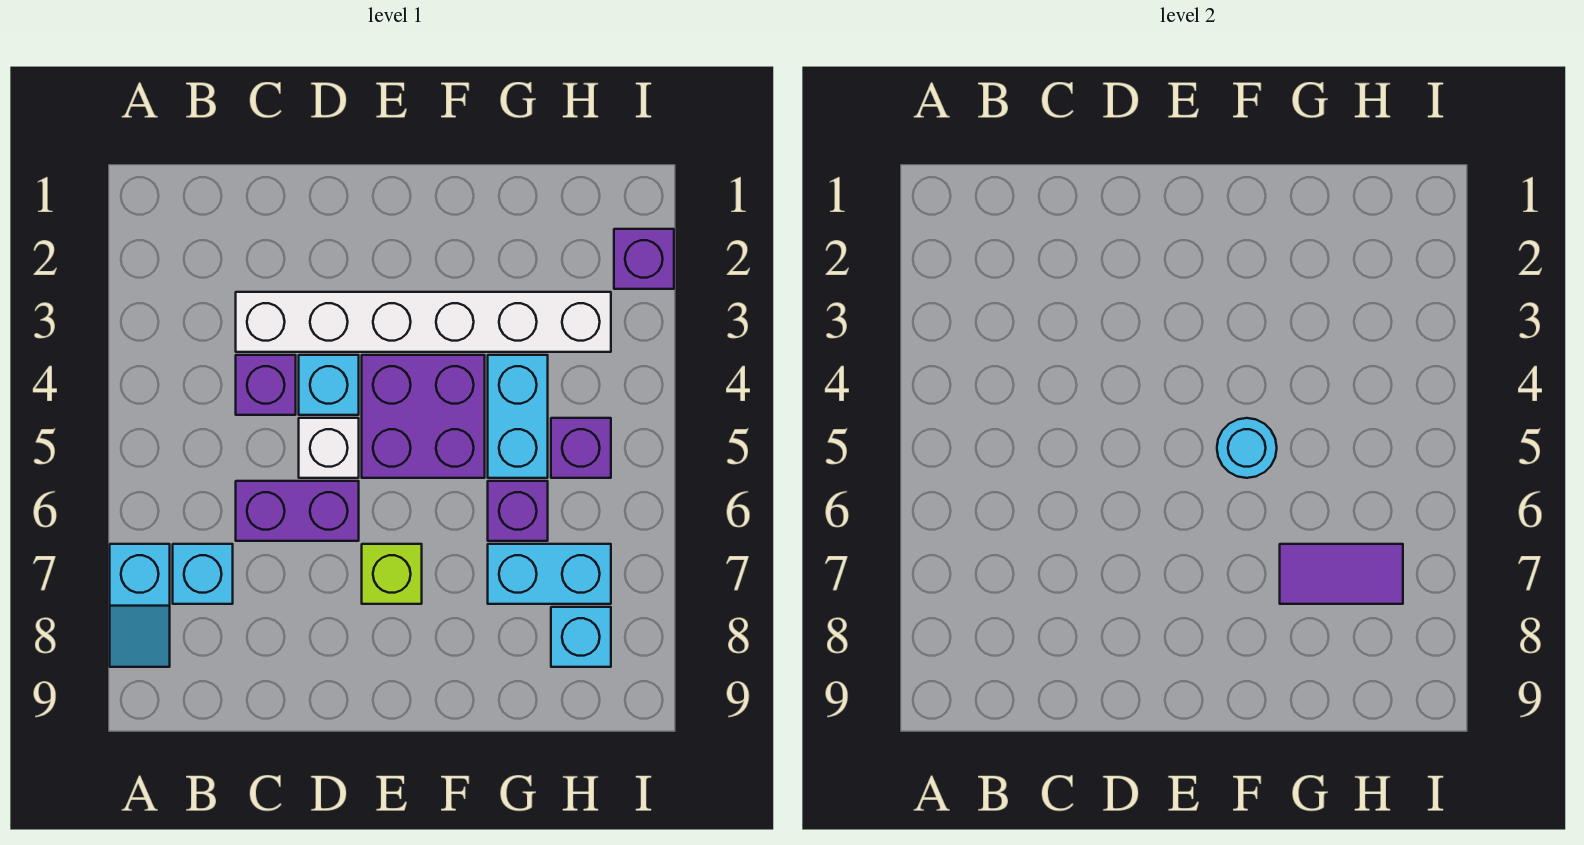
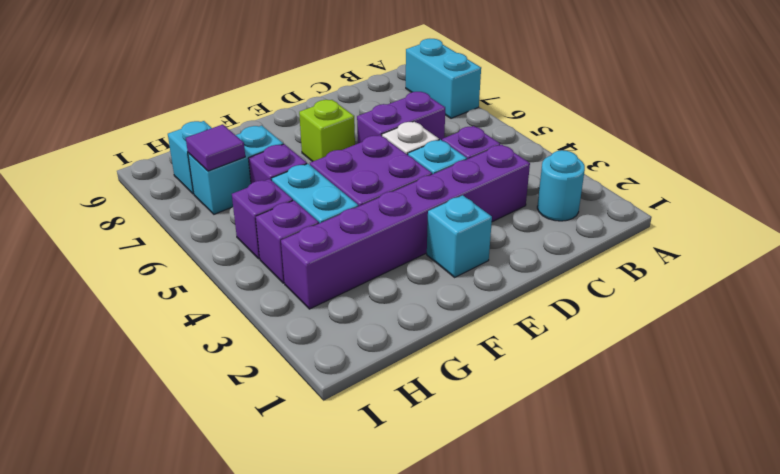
cyan 1x2 slope [110,544,170,667] -> cyan 1x2 brick [406,39,481,118]
cyan 1x1 brick [173,544,233,604] -> cyan 1x1 brick moved to [427,195,492,277]
white 1x6 brick [236,292,611,352] -> purple 1x6 brick [281,145,530,309]
cyan 1x1 round brick [1217,418,1277,478] -> cyan 1x1 round brick moved to [537,150,585,221]
purple 1x2 tile [1280,544,1403,604] -> purple 1x1 tile [186,124,245,171]
purple 1x1 brick [614,229,674,289] -> purple 1x1 brick moved to [256,201,319,283]

